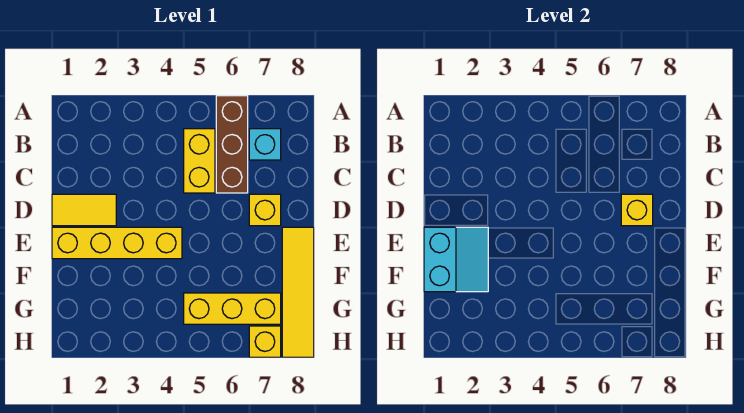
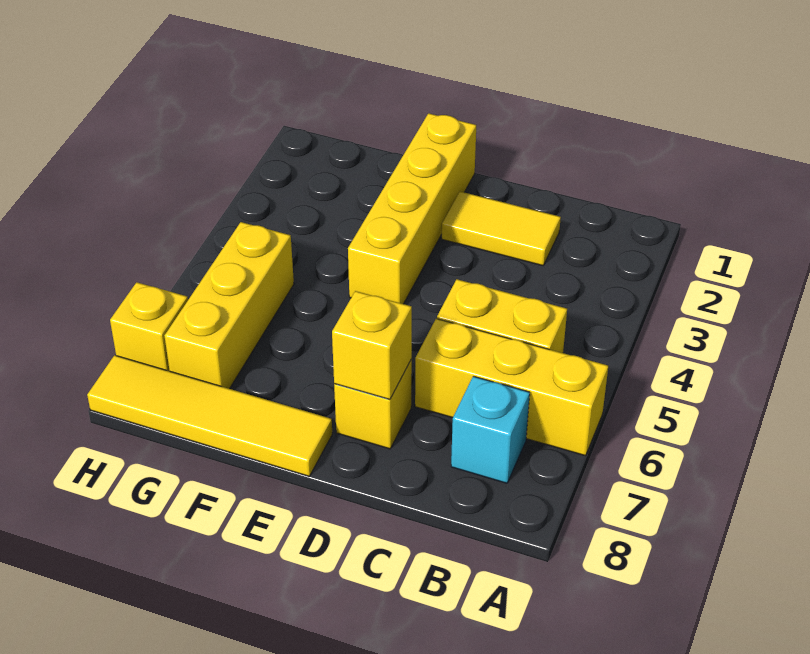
brown 1x3 brick [216,96,248,193] -> yellow 1x3 brick [415,319,608,456]
yellow 1x2 tile [52,194,116,226] -> yellow 1x2 tile turned to [442,192,561,266]
cyan 2x2 slope [424,227,488,292] -> none

